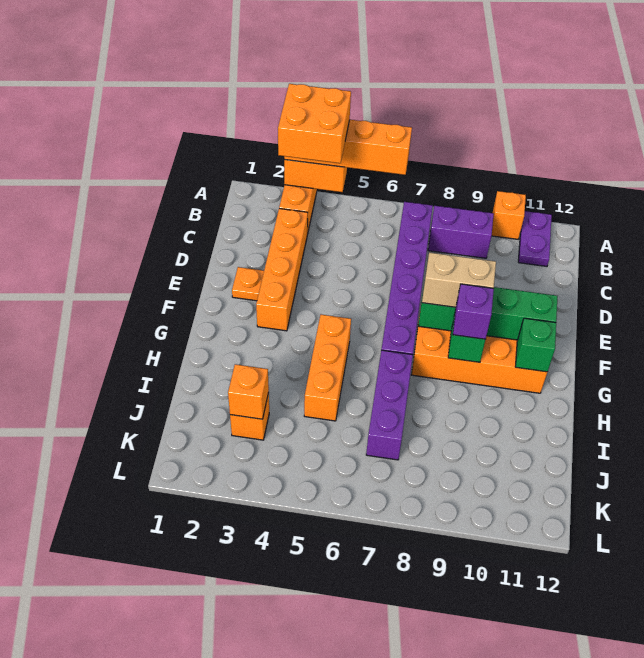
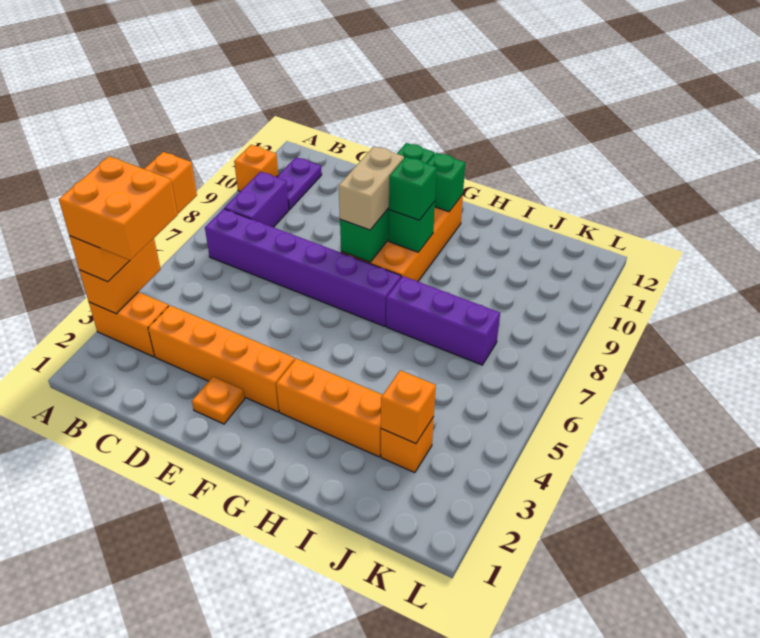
purple 1x2 plate [518,211,552,266] -> purple 1x2 plate turned to [277,157,322,209]
orange 1x3 brick [304,315,351,421] -> orange 1x3 brick moved to [276,358,382,457]
purple 1x1 brick [453,284,494,339] -> green 1x1 brick [389,157,437,220]

